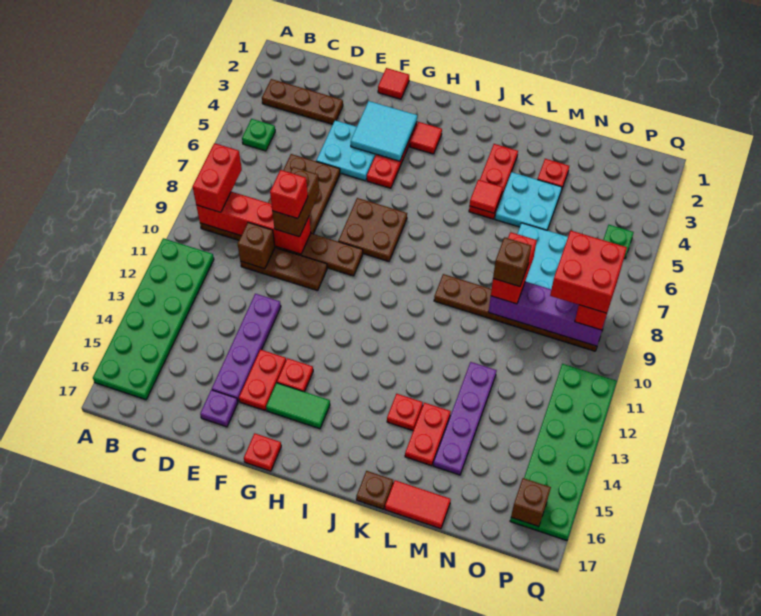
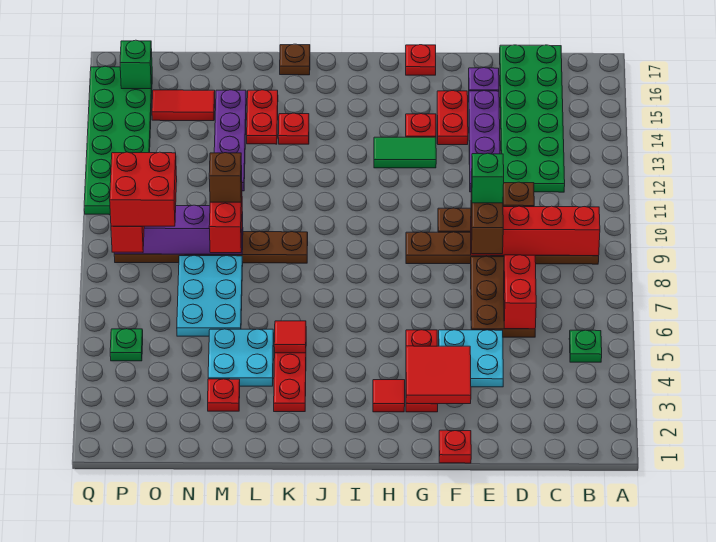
green 2x6 plate [93,238,214,400] -> green 2x6 plate moved to [500,45,565,192]
brown 1x3 plate [262,79,343,124] -> none
red 1x2 brick [193,143,242,212] -> red 1x2 brick moved to [504,255,536,329]
red 1x1 brick [270,170,308,219] -> green 1x1 brick [472,153,504,203]
red 1x1 tile [378,68,409,99] -> red 1x1 plate [439,430,471,463]
cyan 2x2 tile [351,101,417,161] -> red 2x2 tile [406,346,471,404]
brown 2x2 plate [338,198,407,261] -> none
green 1x2 tile [266,383,330,429] -> green 1x2 tile moved to [374,137,436,168]
red 1x2 tile [385,480,451,529] -> red 1x2 tile moved to [152,90,215,121]
brown 1x1 brick [511,478,551,527] -> green 1x1 brick [120,40,152,89]

